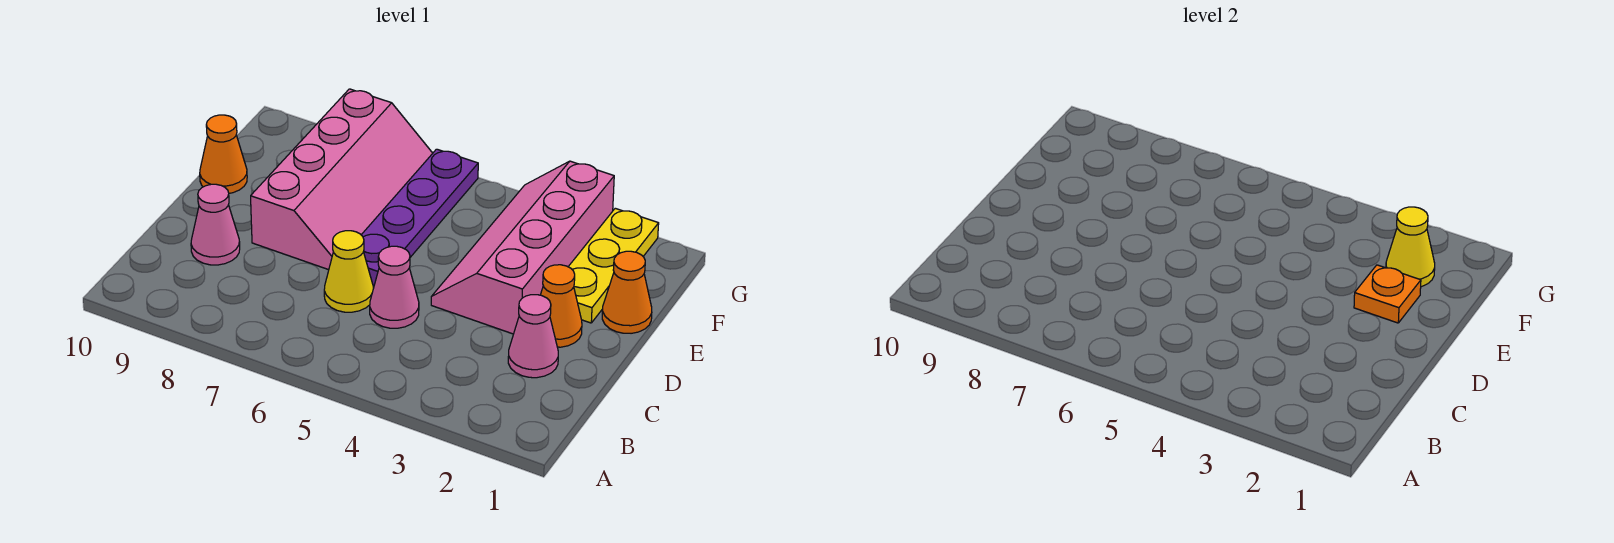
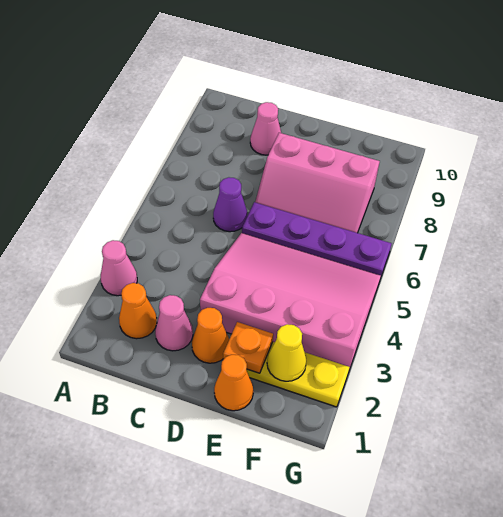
pink 1x1 cone [370,246,419,328] -> pink 1x1 cone moved to [101,240,137,296]
yellow 1x1 cone [324,231,373,312] -> purple 1x1 cone [213,177,247,232]
pink 2x4 slope [431,161,614,334] -> pink 3x4 slope [200,233,381,370]
pink 2x4 slope [251,89,433,270] -> pink 2x3 slope [255,133,380,233]
orange 1x1 cone [200,115,247,193] -> orange 1x1 cone moved to [119,283,157,339]

